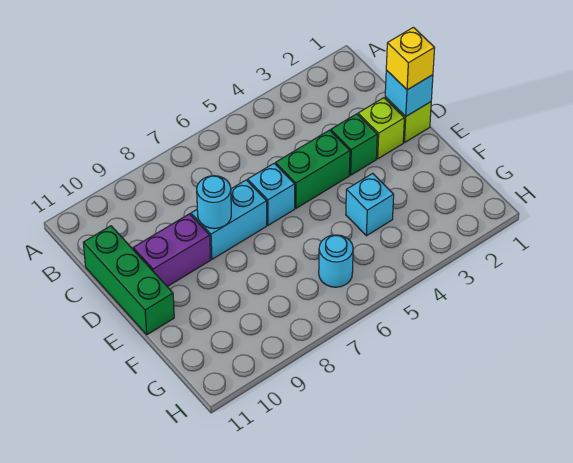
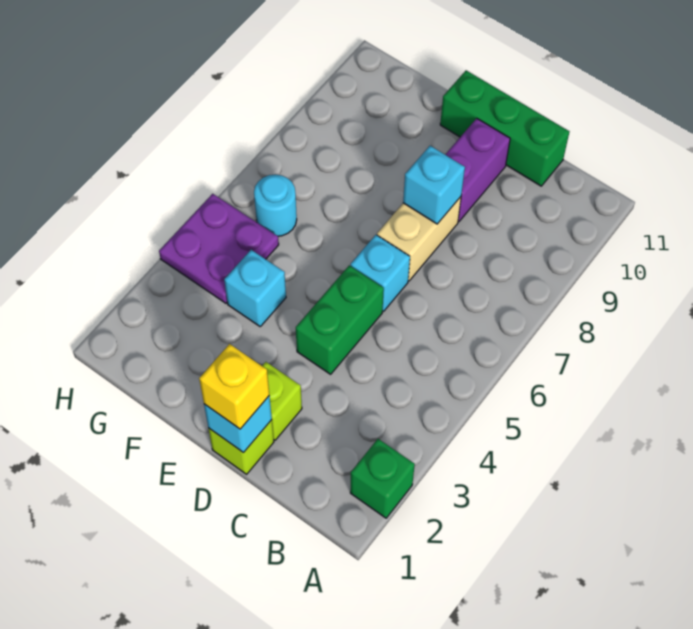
green 1x1 brick [331,114,377,175] -> green 1x1 brick moved to [350,439,415,518]
cyan 1x2 brick [191,180,267,259] -> tan 1x2 brick [377,197,461,281]
cyan 1x1 round brick [197,176,231,229] -> cyan 1x1 brick [403,146,465,224]
none -> purple 2x2 plate [159,194,279,303]

